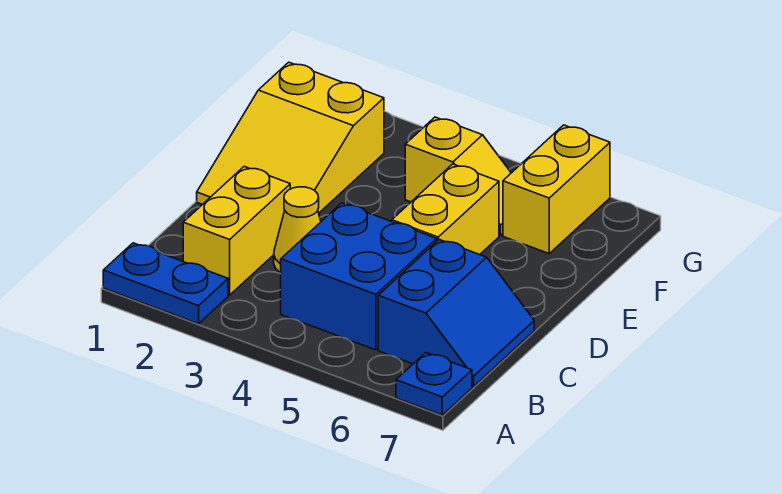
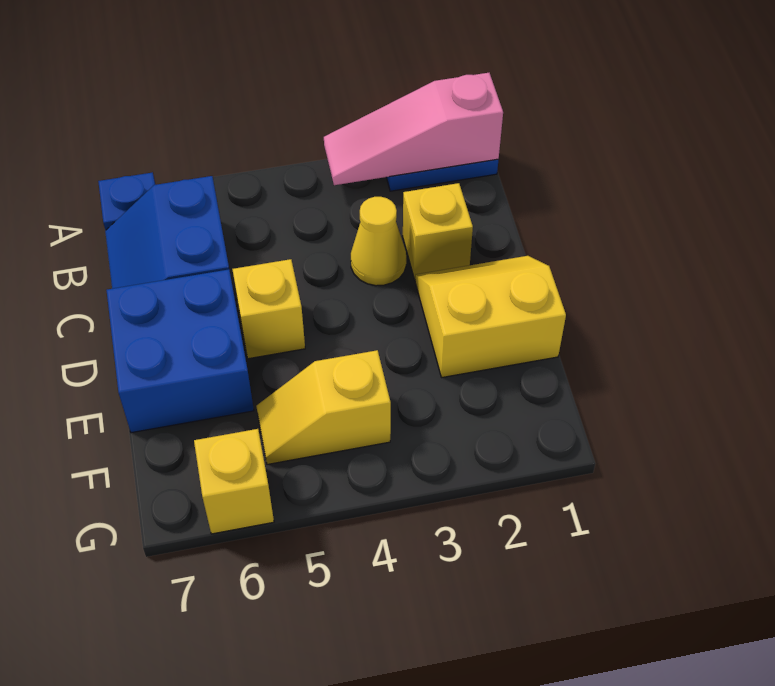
none -> pink 1x3 slope [324,73,503,185]
yellow 1x2 brick [183,167,290,295] -> yellow 1x1 brick [403,183,473,280]
blue 2x2 brick [281,203,437,350] -> blue 2x2 brick moved to [106,269,254,433]
yellow 2x3 slope [197,62,384,213] -> yellow 2x2 slope [415,256,566,377]
yellow 1x2 brick [392,164,499,255] -> yellow 1x1 brick [232,259,305,359]
yellow 1x2 brick [503,125,610,254] -> yellow 1x1 brick [194,429,274,534]

